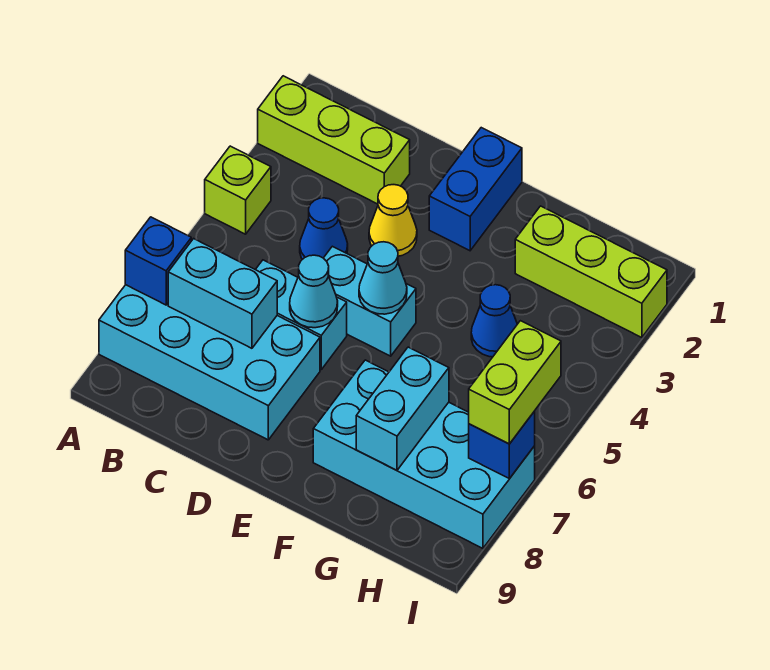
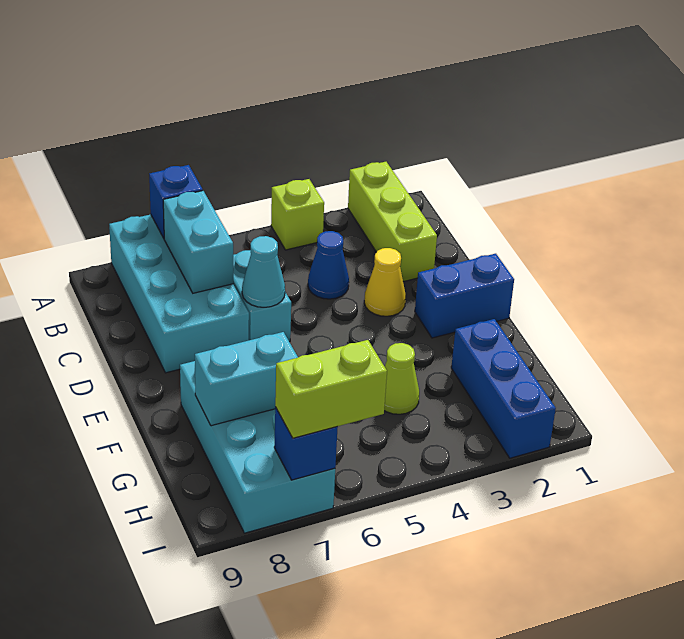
cyan 1x2 brick [324,246,416,356] -> none
cyan 1x1 cone [359,242,407,314] -> none
lime 1x3 brick [515,206,667,338] -> blue 1x3 brick [451,319,556,458]
blue 1x1 cone [471,285,517,357] -> lime 1x1 cone [384,343,419,414]

